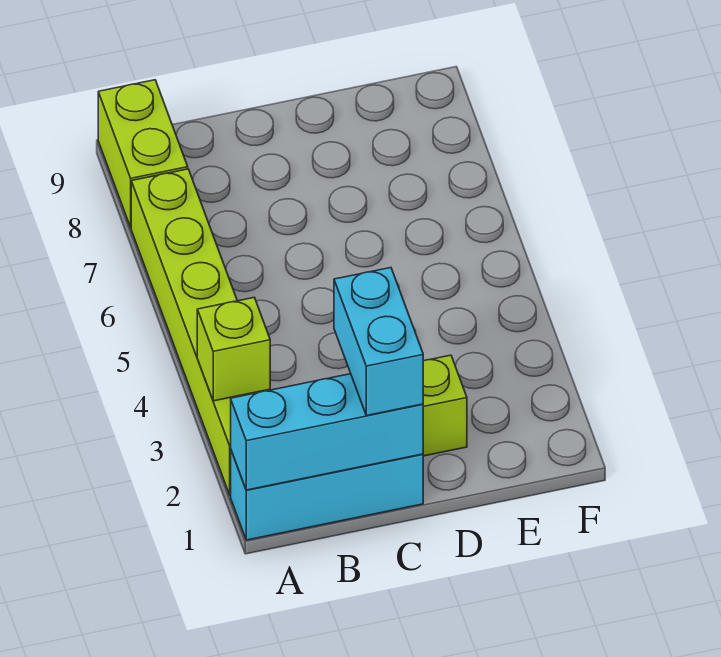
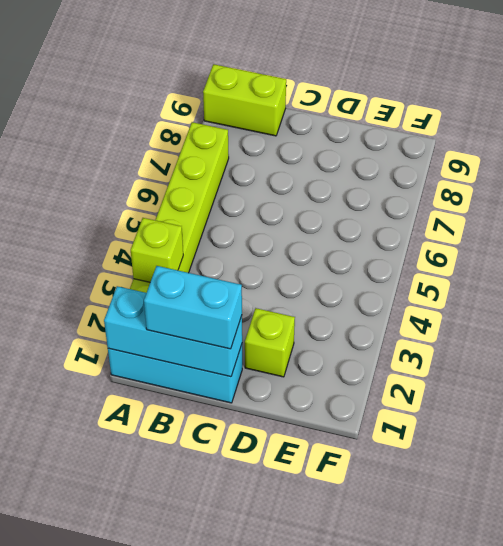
lime 1x2 brick [98,80,188,227] -> lime 1x2 brick turned to [203,64,286,136]
cyan 1x2 brick [334,268,423,416] -> cyan 1x2 brick turned to [144,266,242,349]

